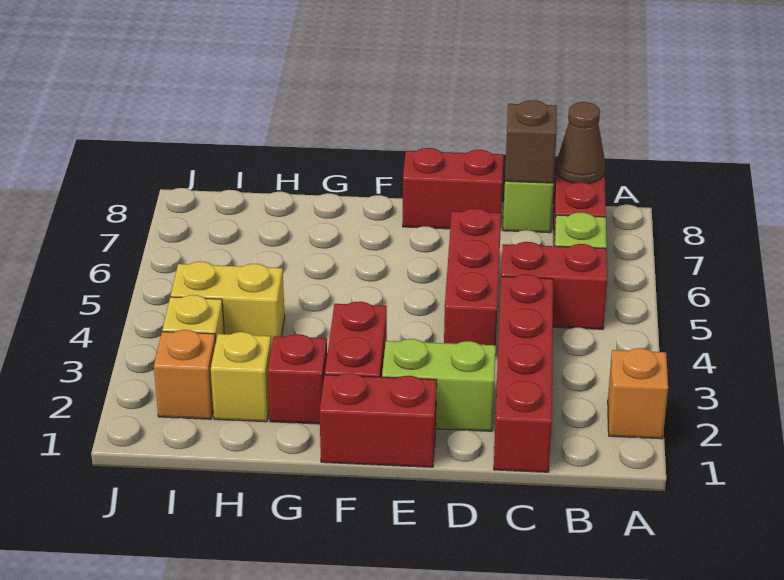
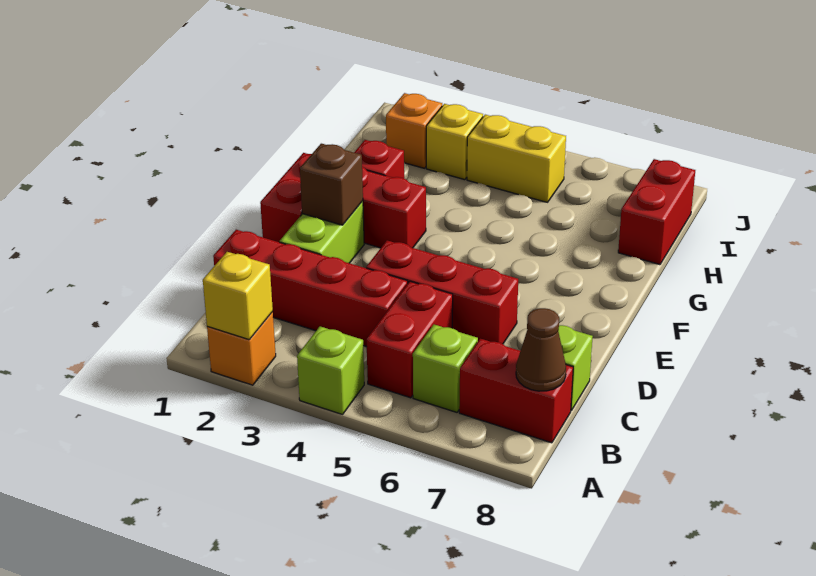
none -> lime 1x1 brick [297,326,364,414]
brown 1x1 brick [505,100,557,183] -> brown 1x1 brick moved to [300,144,363,225]
red 1x2 brick [403,148,504,229] -> red 1x2 brick moved to [618,159,695,265]
yellow 1x1 brick [211,332,271,422] -> yellow 1x1 brick moved to [203,252,273,340]
yellow 1x2 brick [171,262,285,347] -> yellow 1x2 brick turned to [467,115,566,202]

